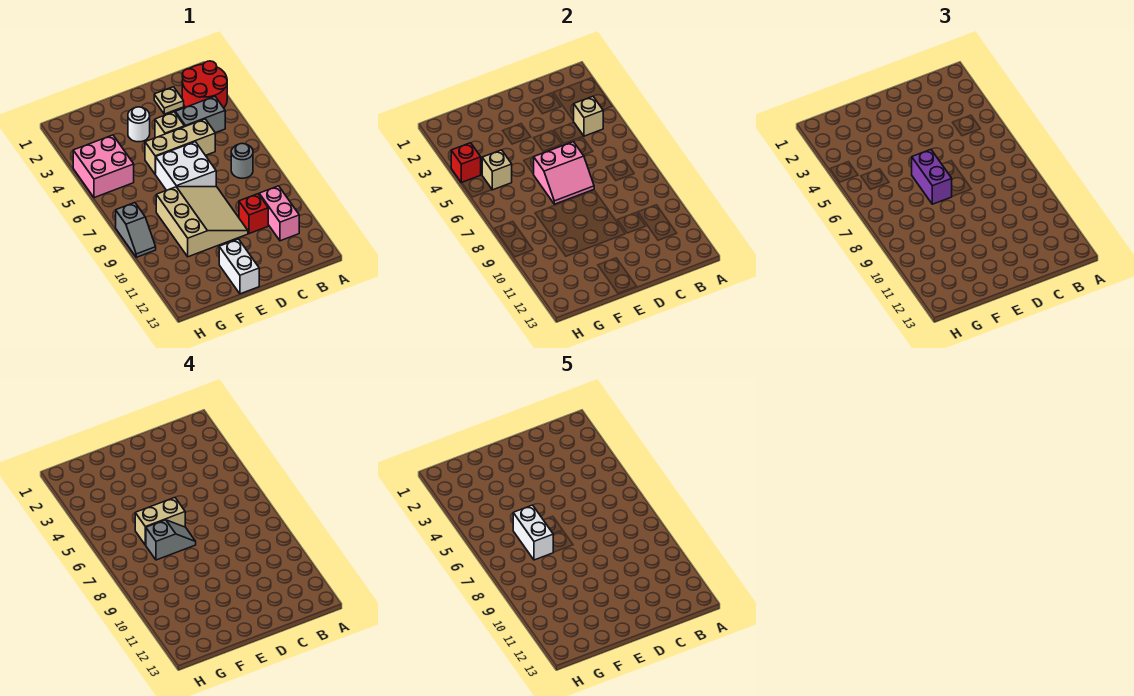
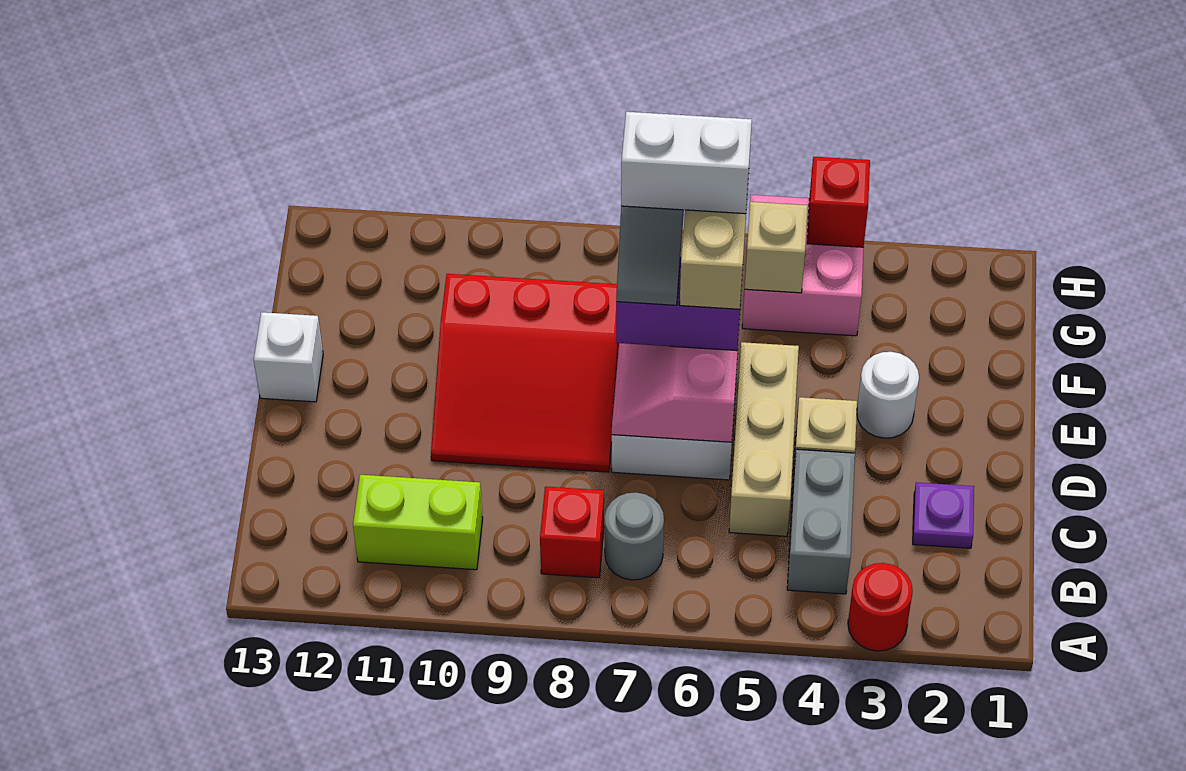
red 2x2 round brick [182,61,227,108] -> red 1x1 round brick [848,563,913,651]
tan 1x1 brick [574,96,603,136] -> none
pink 1x2 brick [259,186,299,241] -> lime 1x2 brick [353,475,483,570]
tan 1x1 plate [154,87,184,114] -> purple 1x1 plate [913,482,974,548]
red 1x1 brick [239,194,268,234] -> red 1x1 brick moved to [540,487,604,578]
tan 3x3 slope [156,187,248,257] -> red 3x3 slope [431,274,619,472]
white 1x2 brick [219,239,259,294] -> white 1x1 brick [254,312,323,402]
grey 1x2 slope [116,203,156,257] -> none

